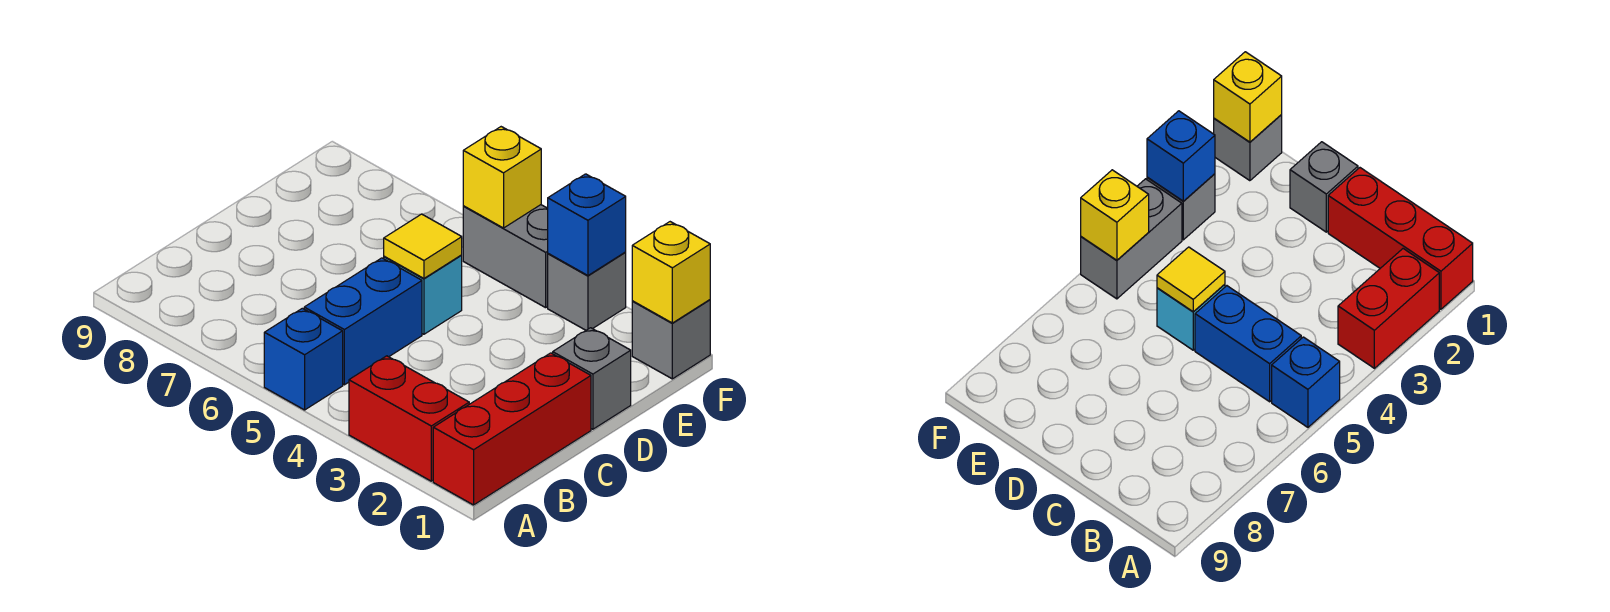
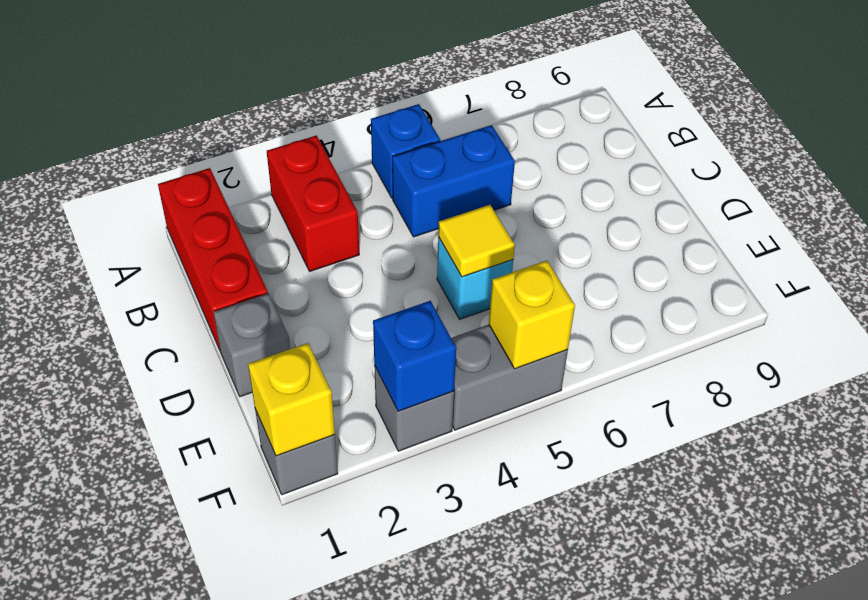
red 1x2 brick [349,356,469,481] -> red 1x2 brick turned to [267,135,359,271]
blue 1x2 brick [304,258,422,385] -> blue 1x2 brick turned to [392,125,515,237]

